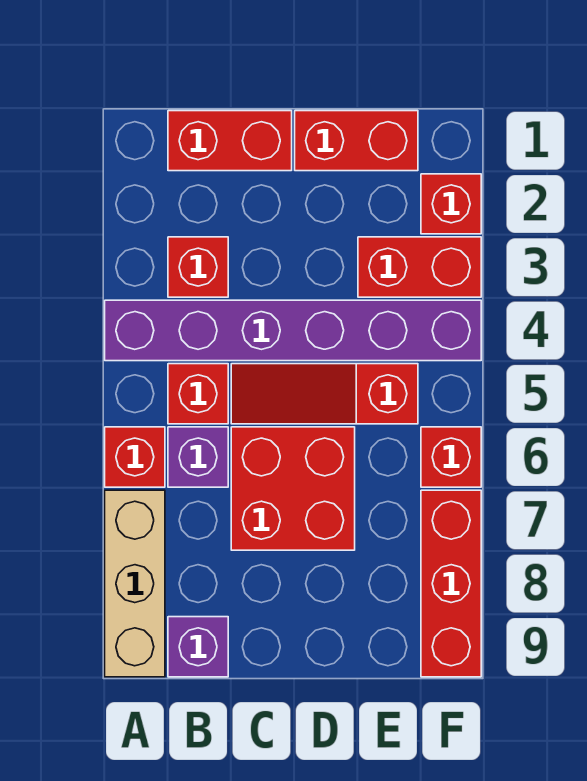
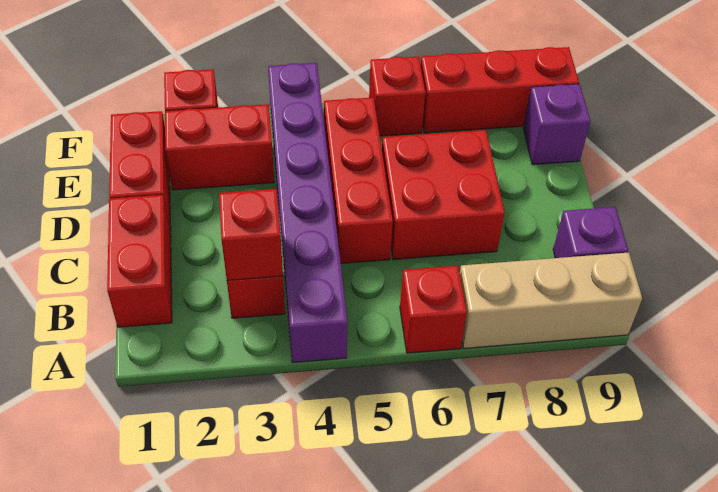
red 1x1 brick [168,364,228,424] -> red 1x1 brick moved to [219,189,283,280]
purple 1x1 brick [168,427,228,487] -> purple 1x1 brick moved to [523,84,590,165]
red 1x3 slope [231,364,418,424] -> red 1x3 brick [324,97,393,263]
red 1x2 brick [358,237,481,297] -> red 1x2 brick turned to [165,104,274,190]

